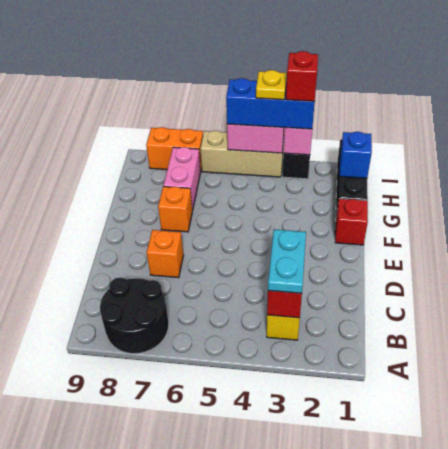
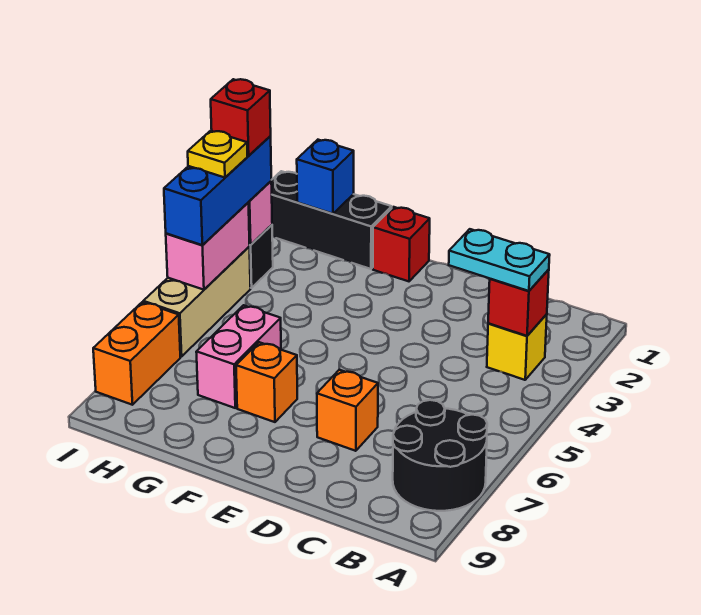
pink 1x2 brick [163,147,201,210] -> pink 1x2 brick turned to [196,305,281,408]

